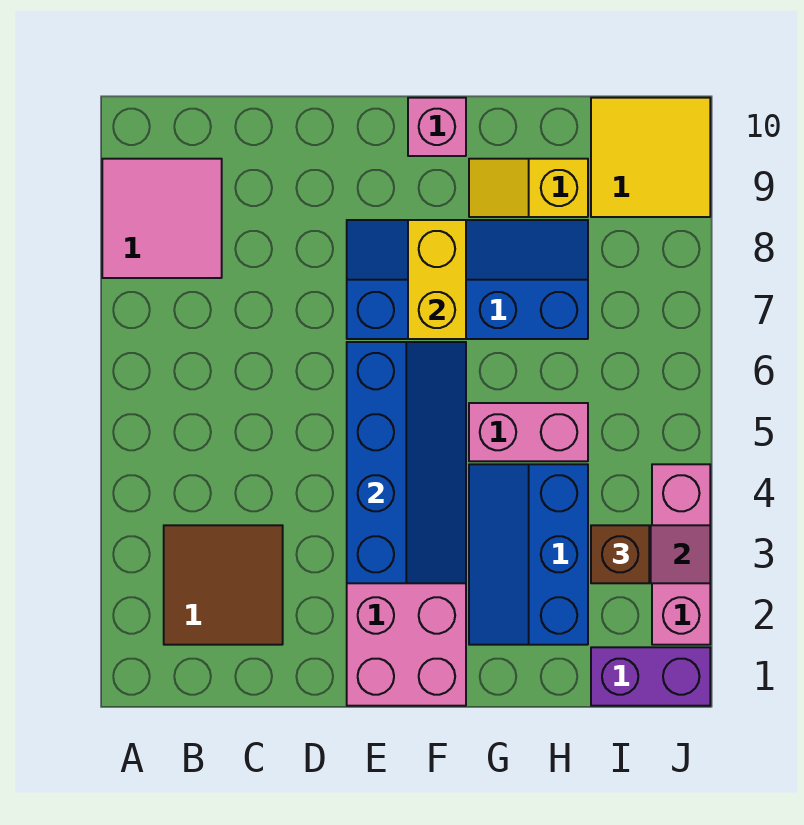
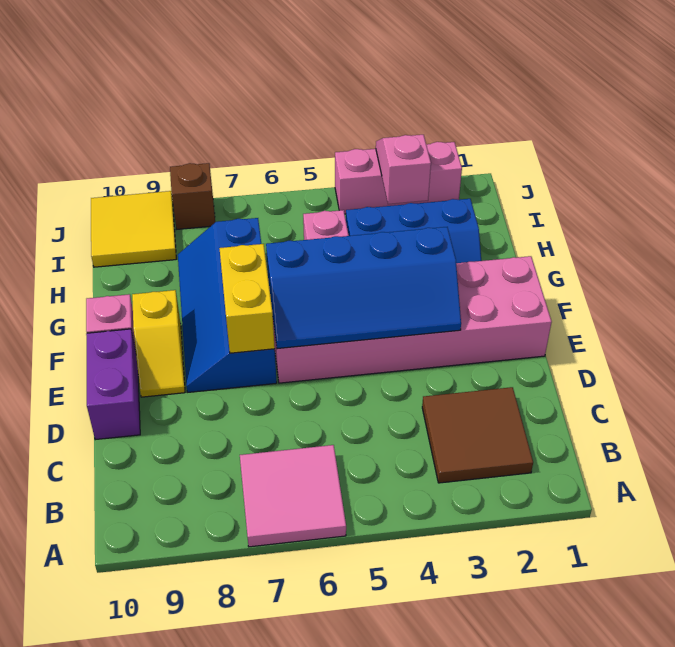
pink 2x2 tile [102,159,222,278] -> pink 2x2 tile moved to [240,445,346,547]
blue 2x4 slope [347,342,466,583] -> blue 2x4 slope turned to [266,227,461,349]
yellow 1x2 brick [408,220,466,339] -> yellow 1x2 brick turned to [219,244,275,353]
yellow 1x2 slope [469,159,588,217] -> yellow 1x2 slope moved to [132,290,185,397]
purple 1x2 brick [591,647,710,706] -> purple 1x2 brick moved to [86,329,140,440]
brown 1x1 brick [591,525,649,583] -> brown 1x1 brick moved to [170,163,215,229]

